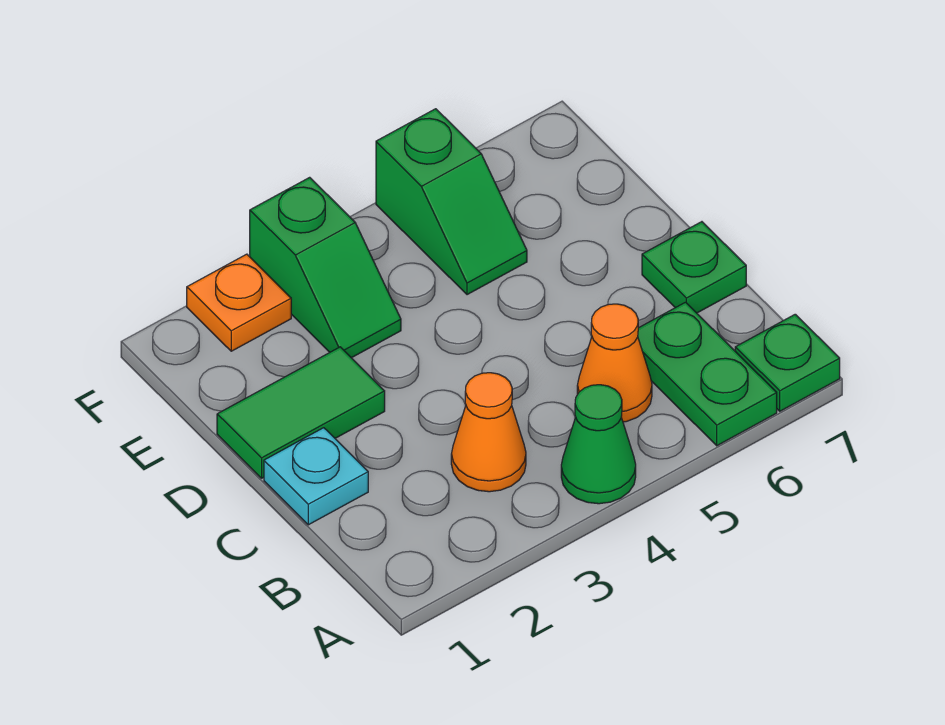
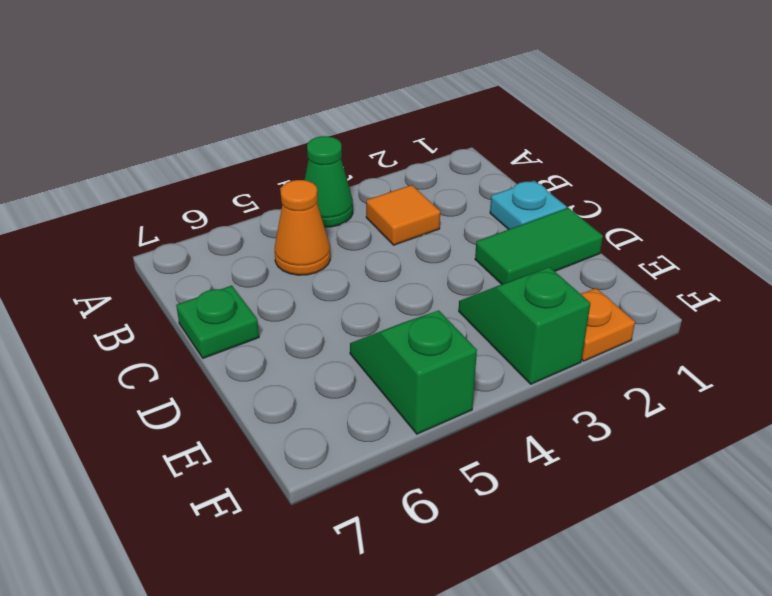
green 1x2 plate [638,302,777,446] -> none
green 1x1 plate [735,314,840,411] -> none
orange 1x1 cone [451,373,526,492] -> orange 1x1 tile [366,185,440,245]

